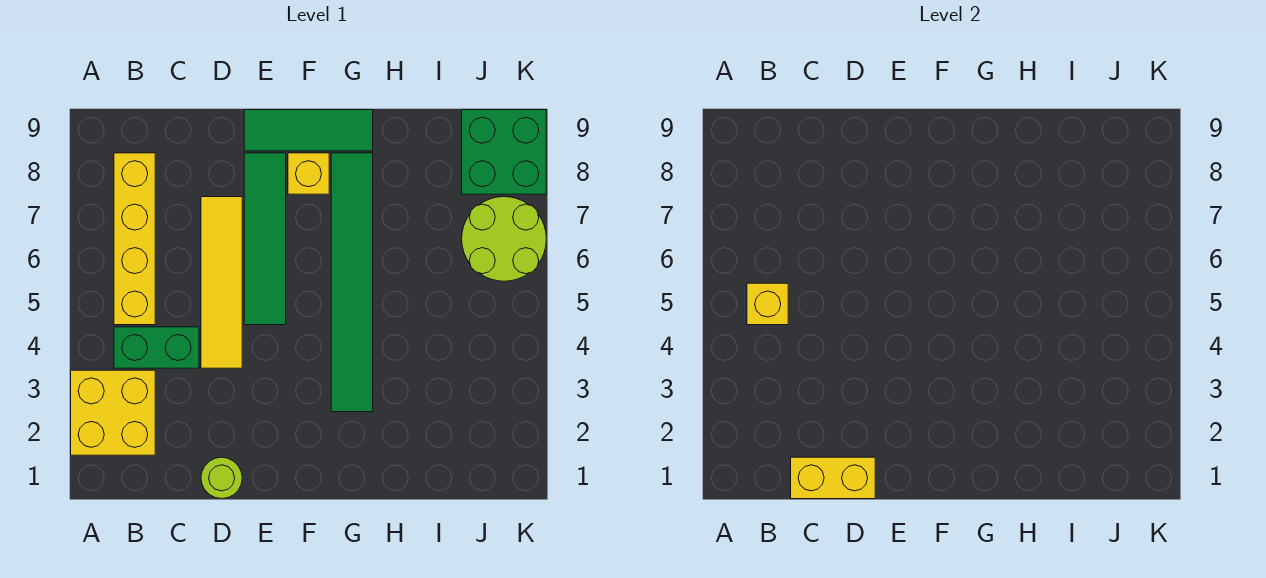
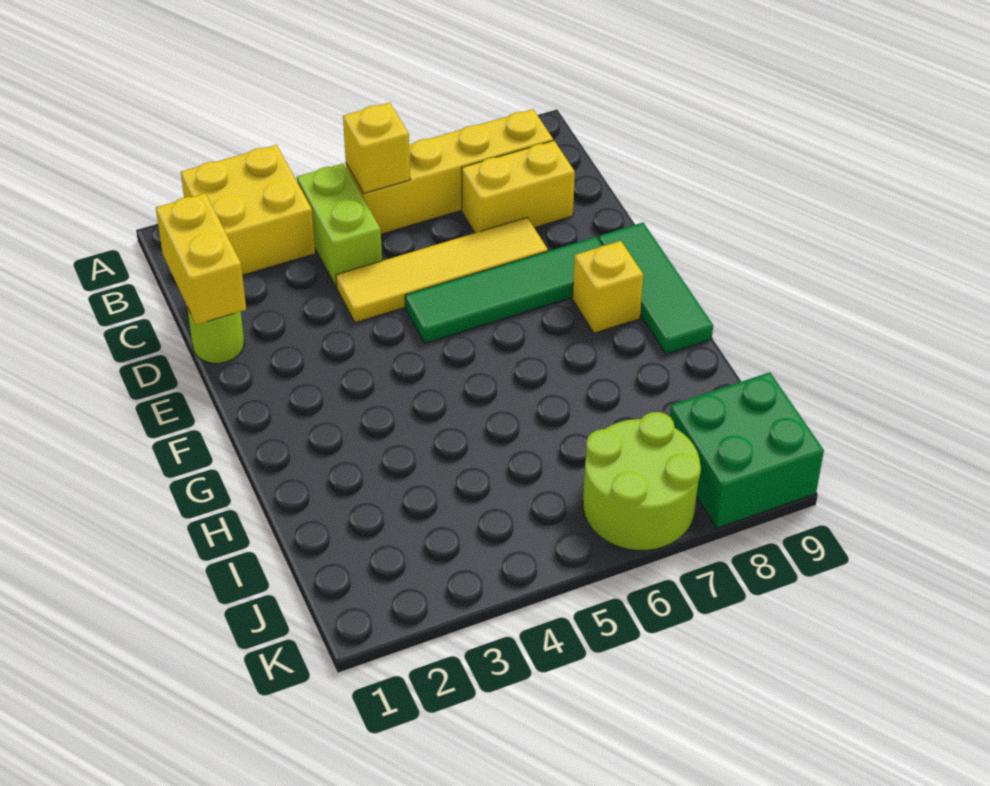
green 1x2 brick [114,327,199,368] -> lime 1x2 brick [297,164,382,287]
none -> yellow 1x2 brick [462,141,575,233]
green 1x6 tile [331,153,373,412] -> none

